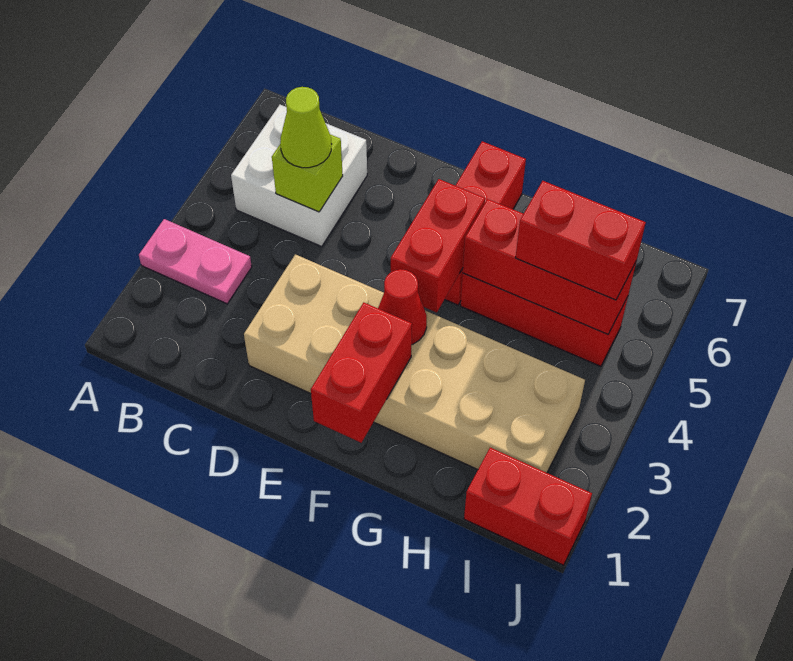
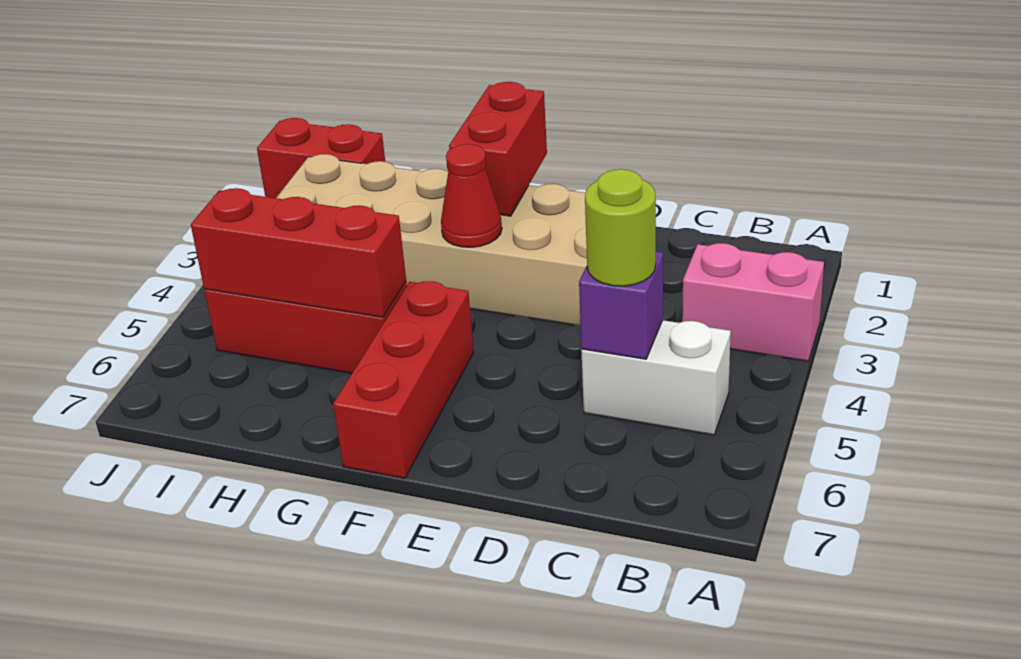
pink 1x2 plate [139,219,252,304] -> pink 1x2 brick [682,243,824,361]
white 2x2 brick [231,105,367,247] -> white 1x2 brick [581,320,731,435]
lime 1x1 brick [272,134,343,212] -> purple 1x1 brick [579,252,663,359]
lime 1x1 cone [280,87,332,168] -> lime 1x1 round brick [585,169,656,286]
red 1x2 brick [391,179,485,313] -> none
red 1x2 brick [516,181,646,300] -> none

